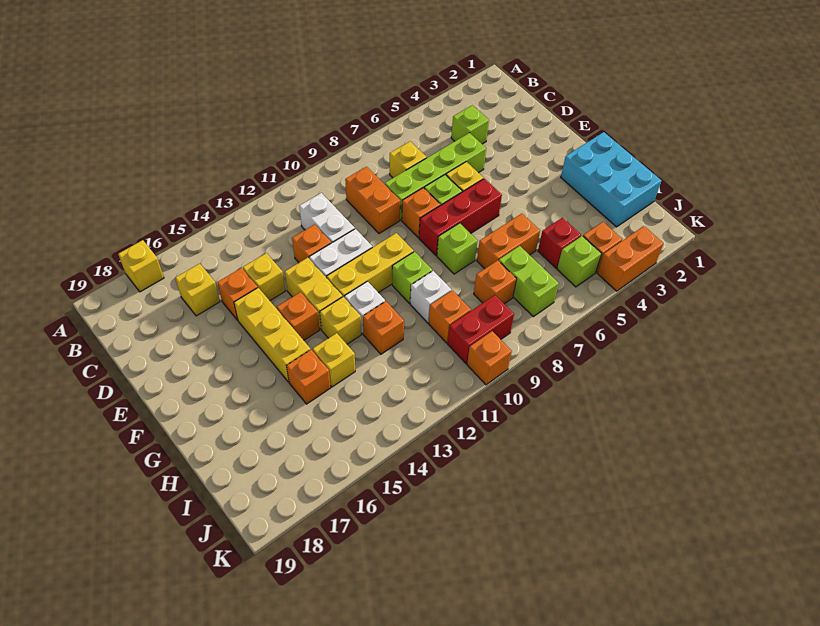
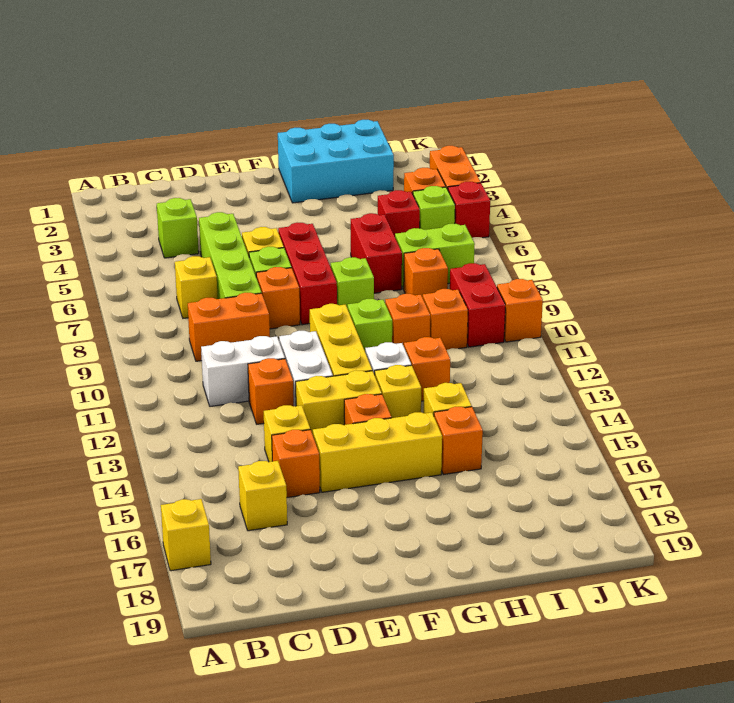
orange 1x2 brick [477,214,540,269] -> red 1x2 brick [351,213,402,293]
white 1x1 brick [410,271,451,323] -> orange 1x1 brick [385,294,430,346]
none -> red 1x1 brick [448,182,490,238]

